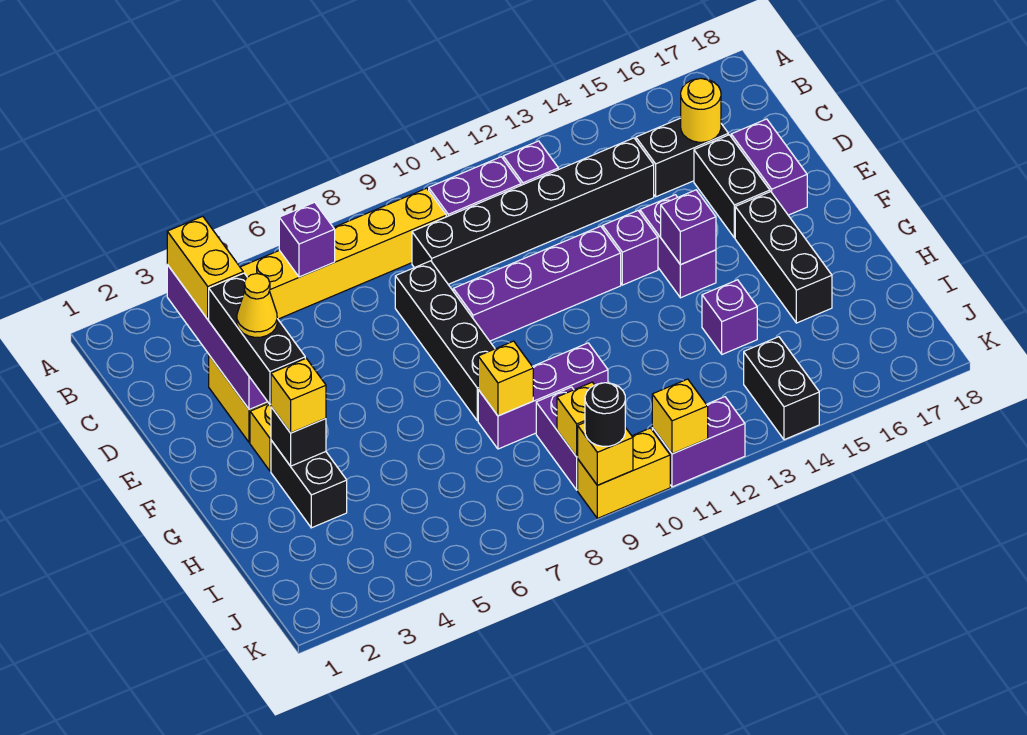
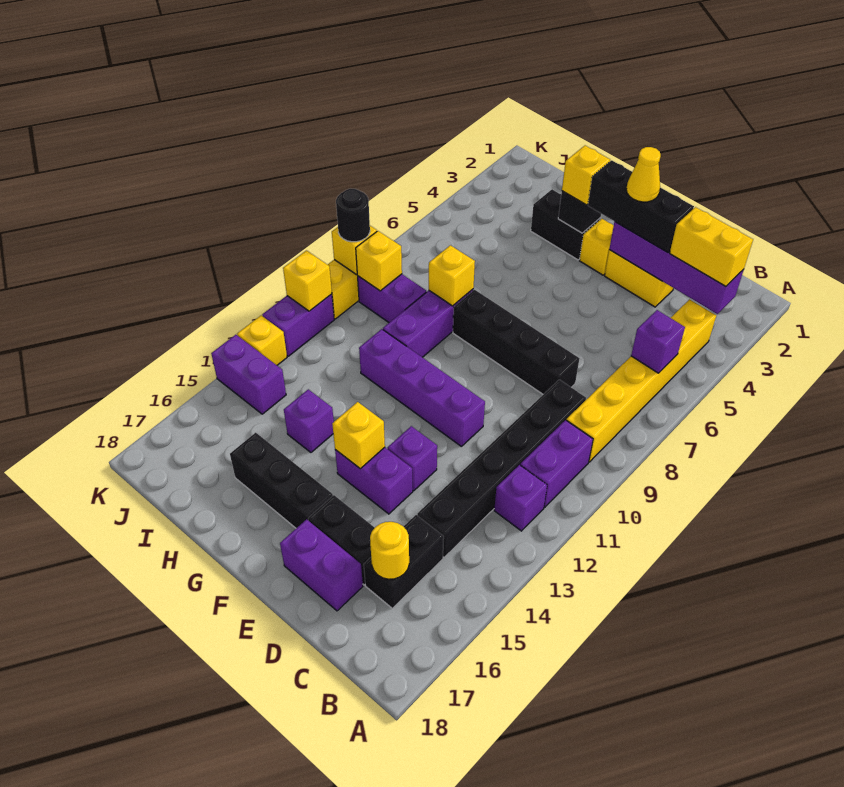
purple 1x4 brick [453,226,621,341] -> purple 1x4 brick turned to [359,329,485,446]
purple 1x1 brick [661,190,716,265] -> yellow 1x1 brick [332,402,385,469]
black 1x2 brick [744,337,819,440] -> purple 1x2 brick [211,335,286,414]
none -> yellow 1x1 brick [237,315,287,365]

